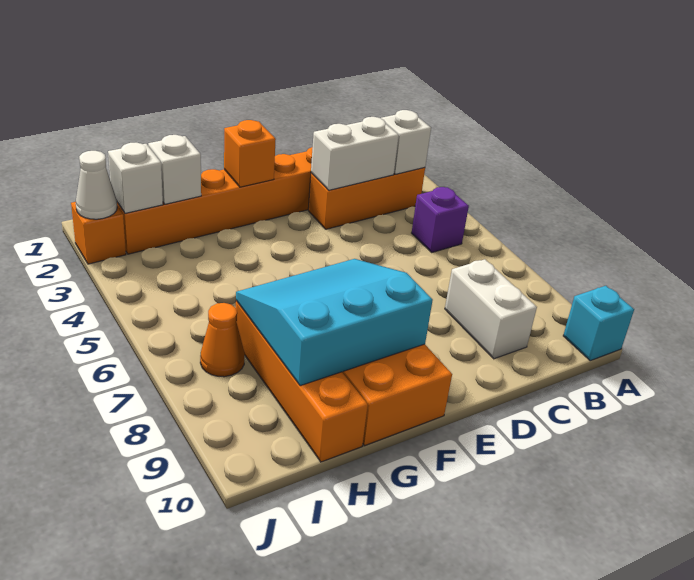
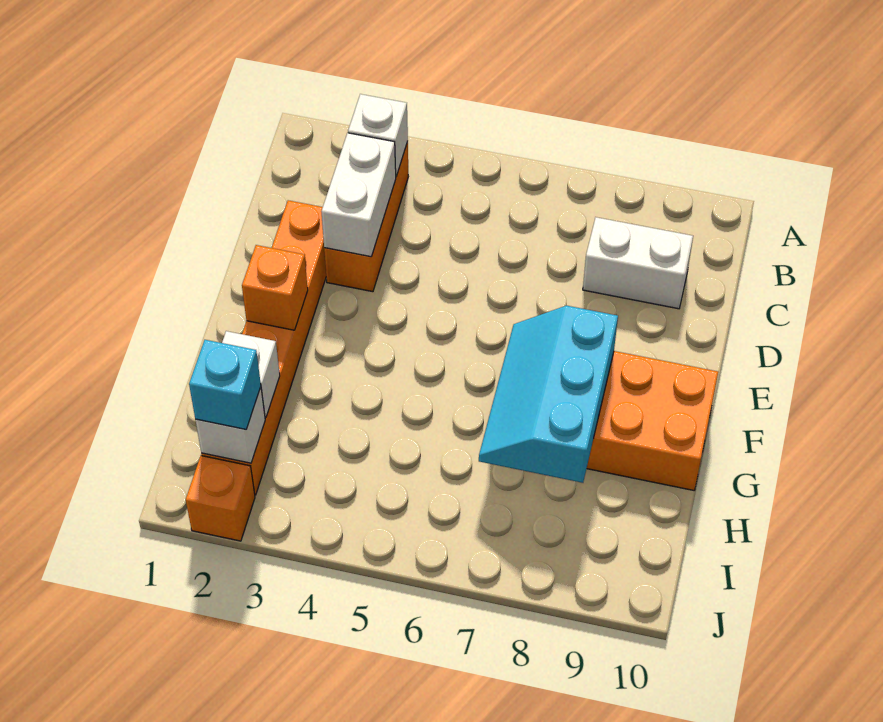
cyan 1x1 brick [563,286,634,361] -> cyan 1x1 brick moved to [189,340,261,429]
purple 1x1 brick [412,187,469,252] -> none
cyan 3x3 slope [236,259,433,386] -> cyan 2x3 slope [479,306,618,483]
orange 1x4 brick [236,301,368,462] -> none
orange 1x1 cone [200,303,245,377] -> none
white 1x1 cone [76,151,117,219] -> none

